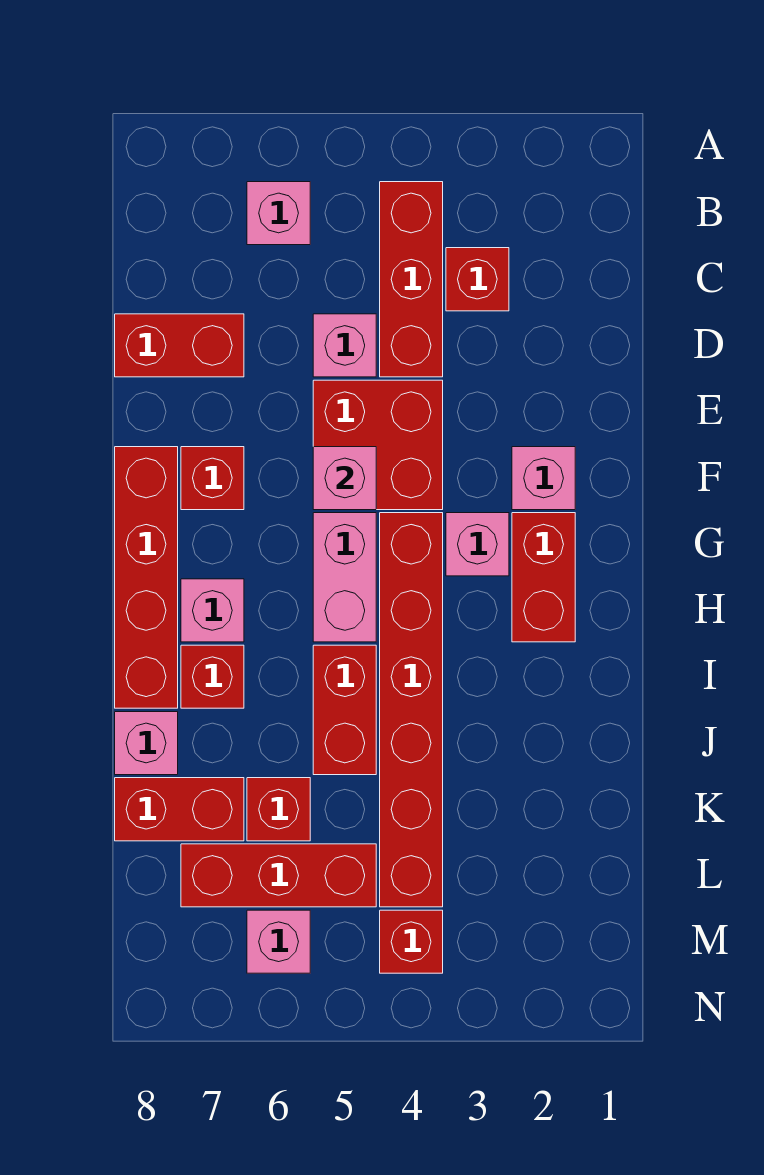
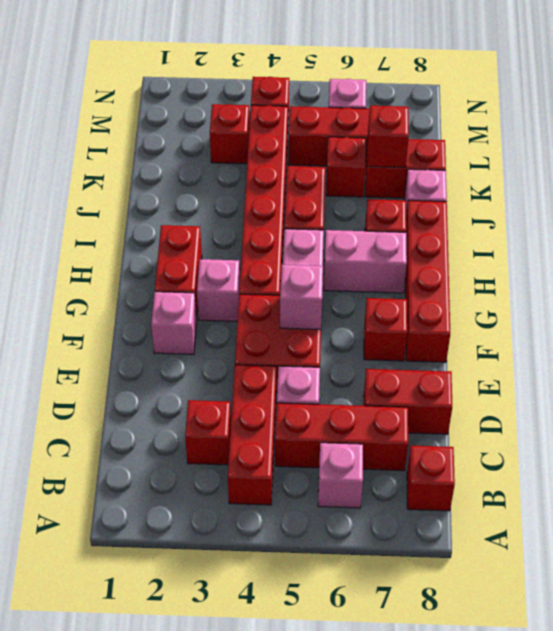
none -> red 1x1 brick [407,446,455,511]
none -> red 1x3 brick [275,403,408,471]
pink 1x1 brick [181,579,244,642] -> pink 1x2 brick [324,230,407,293]
none -> red 1x1 brick [367,106,409,168]
none -> red 1x1 brick [210,104,249,164]

